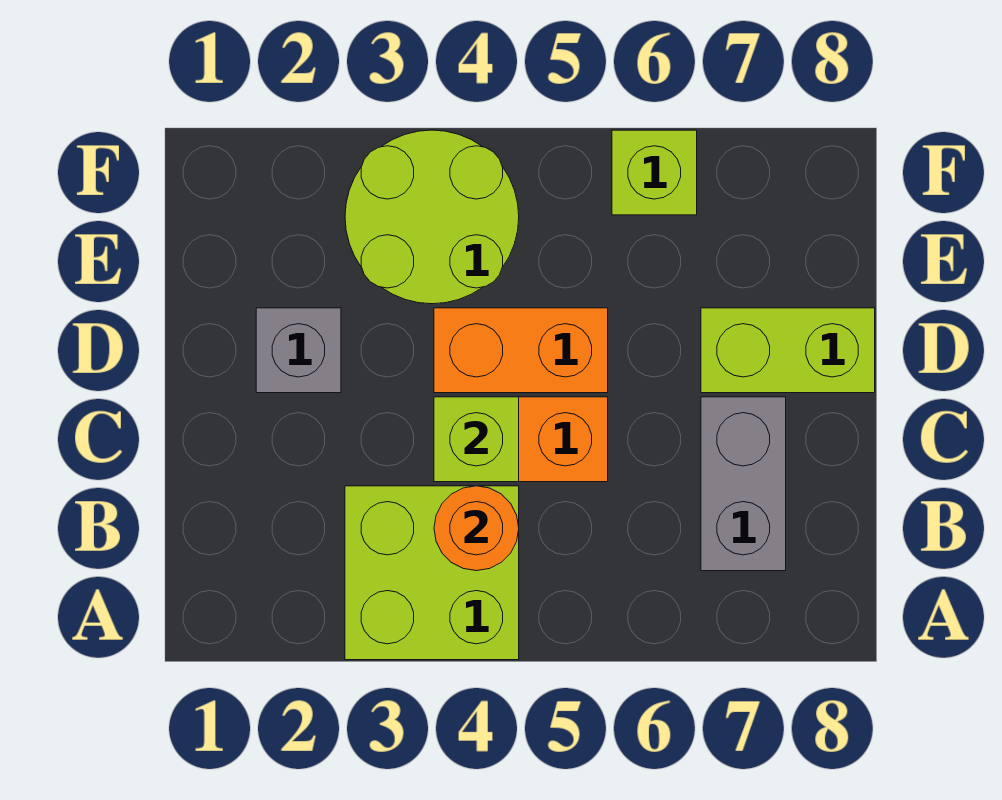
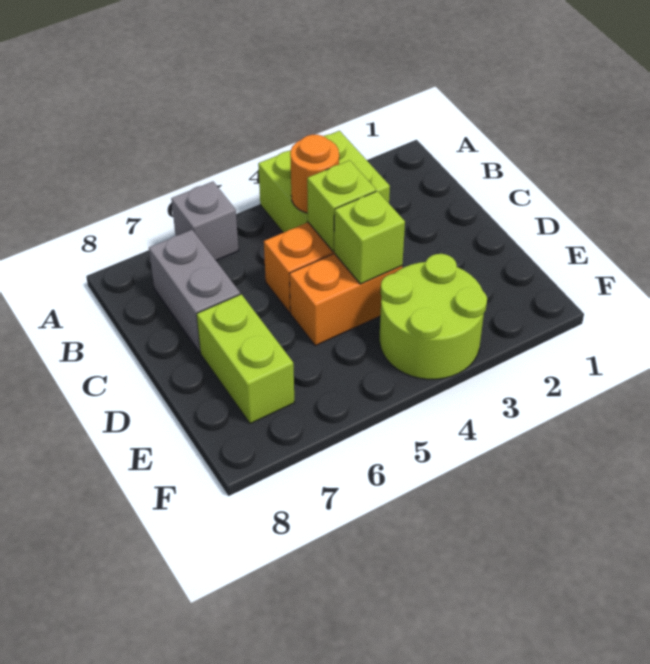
grey 1x1 brick [256,308,341,393] -> grey 1x1 brick moved to [171,182,239,260]
lime 1x2 brick [701,308,875,393] -> lime 1x2 brick turned to [197,294,295,424]
lime 1x1 brick [612,130,697,215] -> lime 1x1 brick moved to [334,191,405,284]

